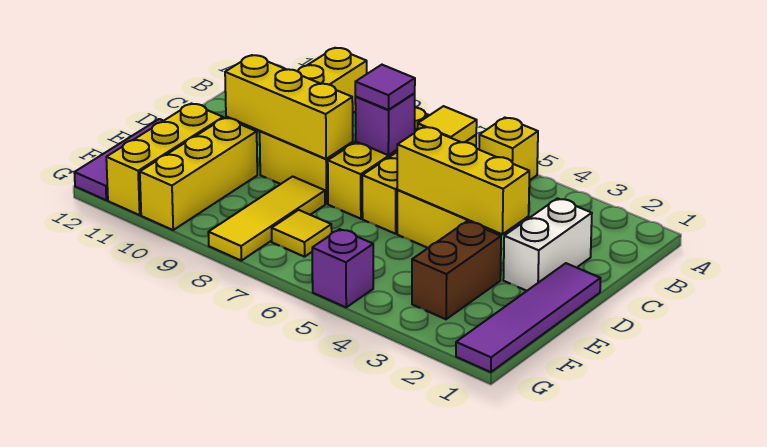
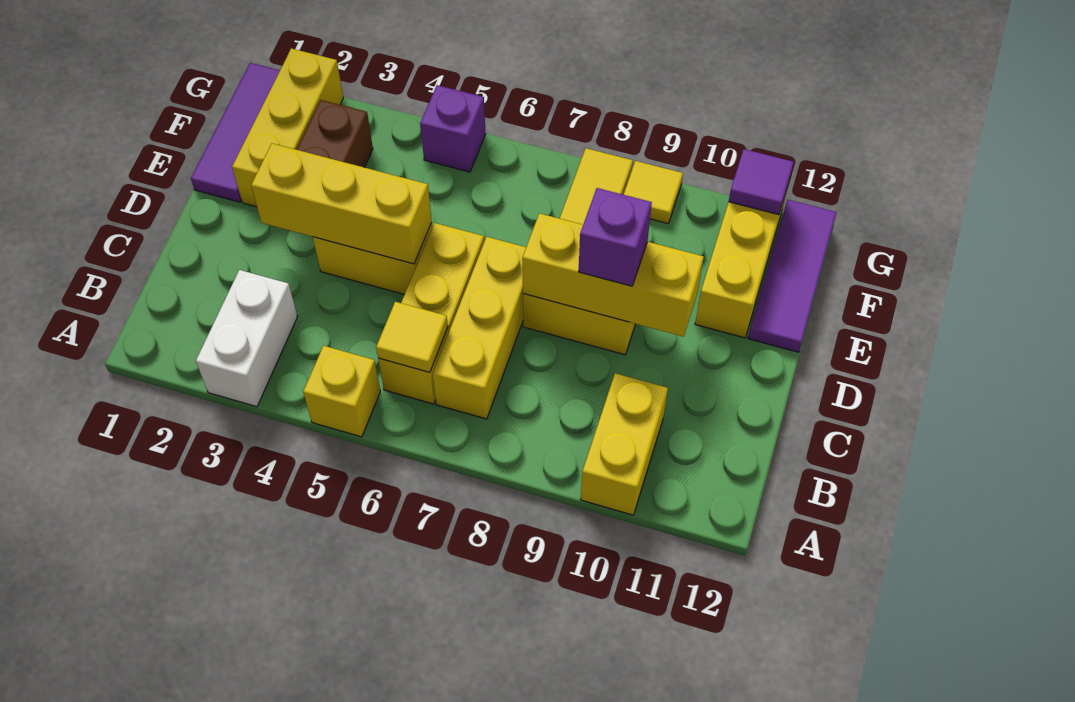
white 1x2 brick [503,198,592,291] -> white 1x2 brick moved to [196,270,297,407]
purple 1x1 brick [355,93,415,155] -> purple 1x1 brick moved to [579,188,652,286]
purple 1x1 tile [355,65,415,110] -> purple 1x1 tile moved to [729,149,794,215]
purple 1x4 tile [456,263,601,372] -> purple 1x3 tile [191,63,280,202]
yellow 1x3 brick [140,118,257,230] -> yellow 1x3 brick moved to [232,48,343,207]
yellow 1x1 tile [272,210,332,257] -> yellow 1x1 tile moved to [623,161,683,223]

